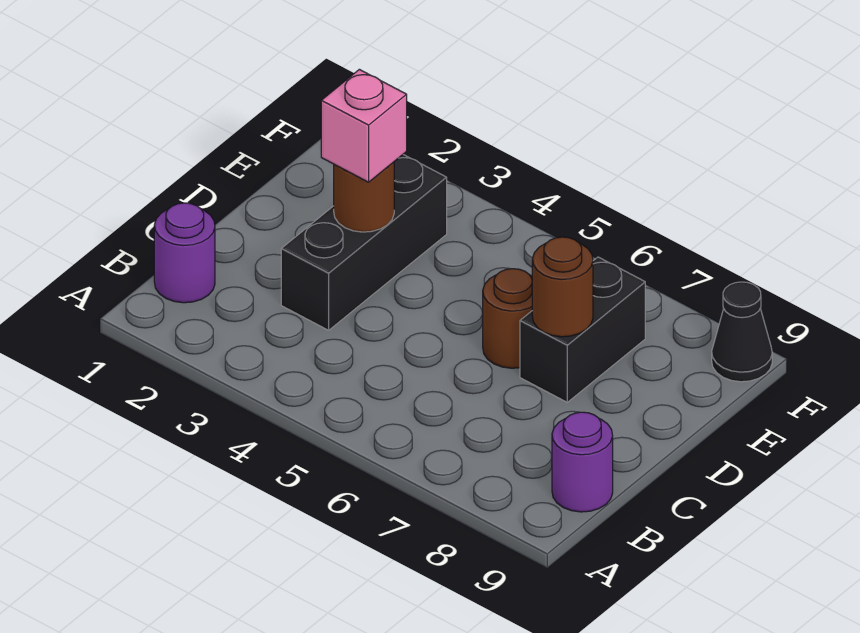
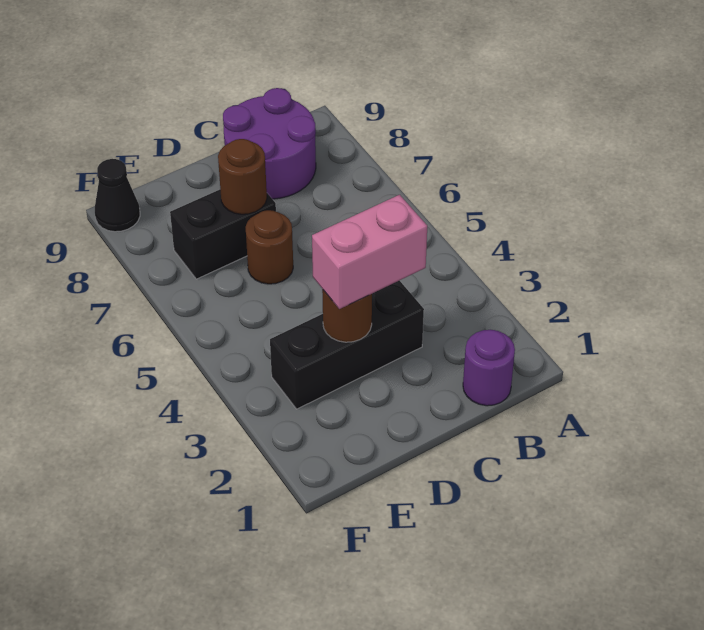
purple 1x1 round brick [552,412,613,512] -> purple 2x2 round brick [223,88,316,199]
pink 1x1 brick [321,69,407,182] -> pink 1x2 brick [312,195,427,309]

